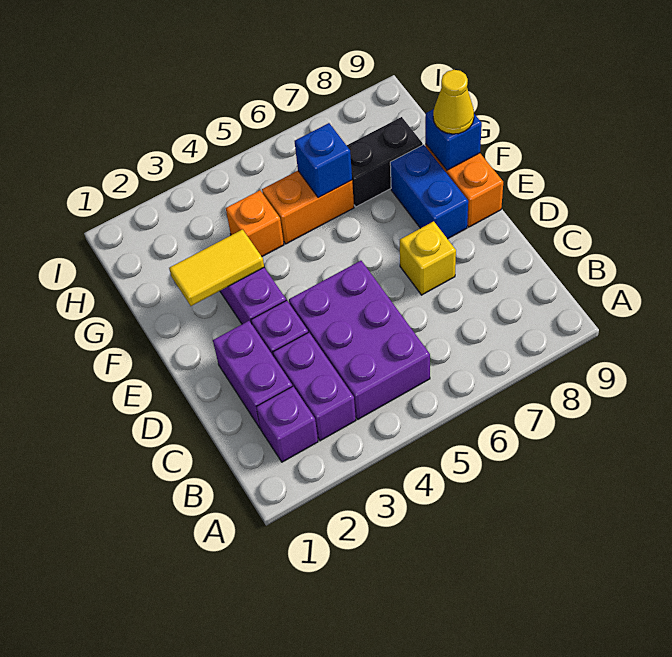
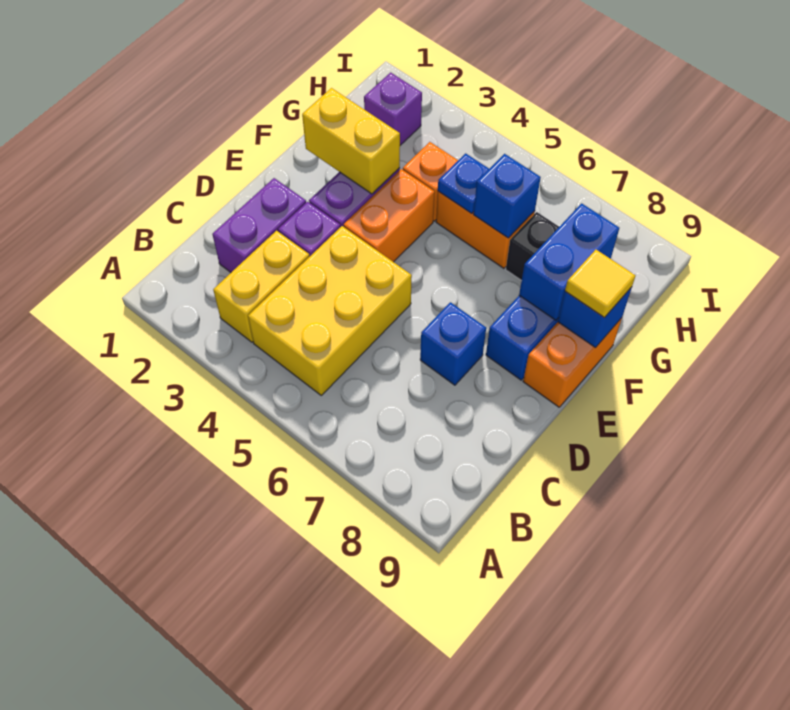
purple 1x1 brick [256,386,318,462] -> purple 1x1 brick moved to [364,72,422,145]
purple 1x2 brick [273,332,356,441] -> yellow 1x2 brick [213,231,310,342]
purple 2x3 brick [289,261,430,419] -> yellow 2x3 brick [248,226,412,395]
yellow 1x1 brick [400,221,456,295] -> blue 1x1 brick [420,302,486,385]
none -> orange 1x2 brick [344,169,435,262]
yellow 1x2 tile [169,229,264,306] -> yellow 1x2 brick [302,88,400,194]
none -> blue 1x2 brick [519,203,619,320]
yellow 1x1 cone [433,70,474,134] -> yellow 1x1 tile [565,250,636,318]
none -> blue 1x1 plate [438,153,489,213]

